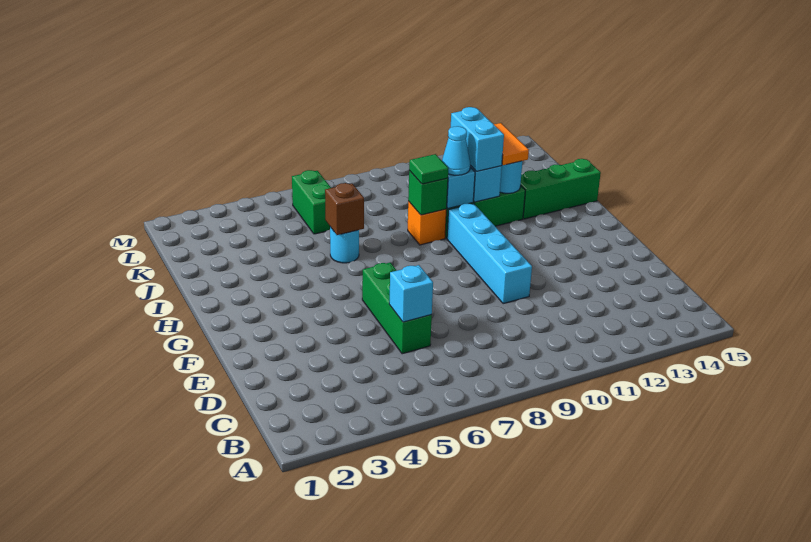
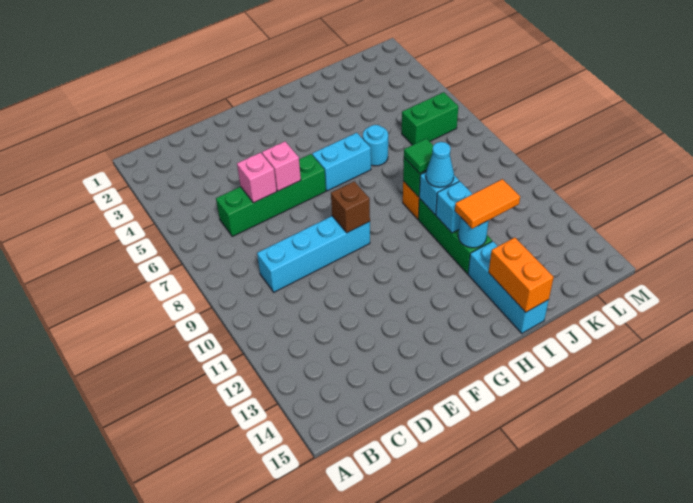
green 1x3 brick [362,263,432,354] -> green 1x4 brick [216,154,326,236]
cyan 1x1 brick [389,265,433,322] -> pink 1x1 brick [237,153,277,203]
none -> pink 1x1 brick [262,142,301,191]
cyan 1x4 brick [447,203,532,304] -> cyan 1x4 brick moved to [257,216,370,292]
brown 1x1 brick [325,183,364,235] -> brown 1x1 brick moved to [331,181,370,233]
cyan 1x2 brick [451,107,504,171] -> cyan 1x2 brick moved to [312,133,371,191]
green 1x3 brick [521,159,601,219] -> cyan 1x3 brick [468,241,549,333]
none -> orange 1x2 brick [489,237,554,312]

